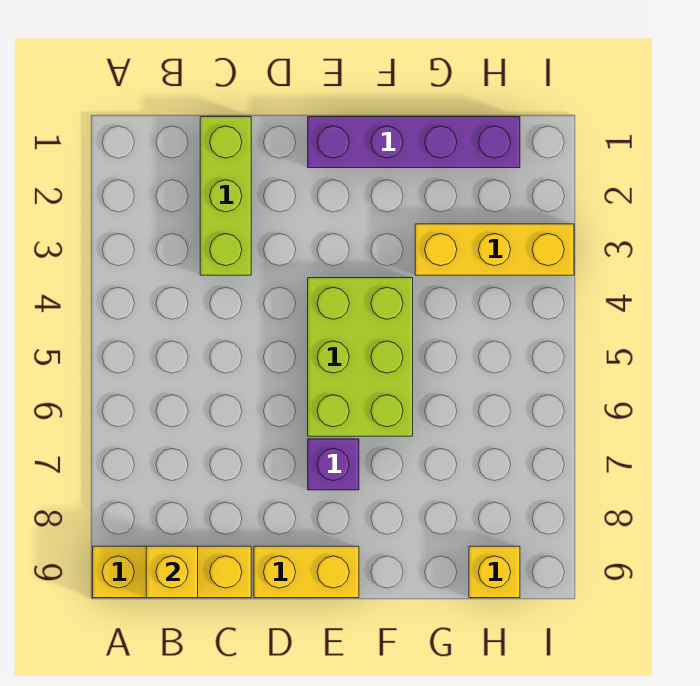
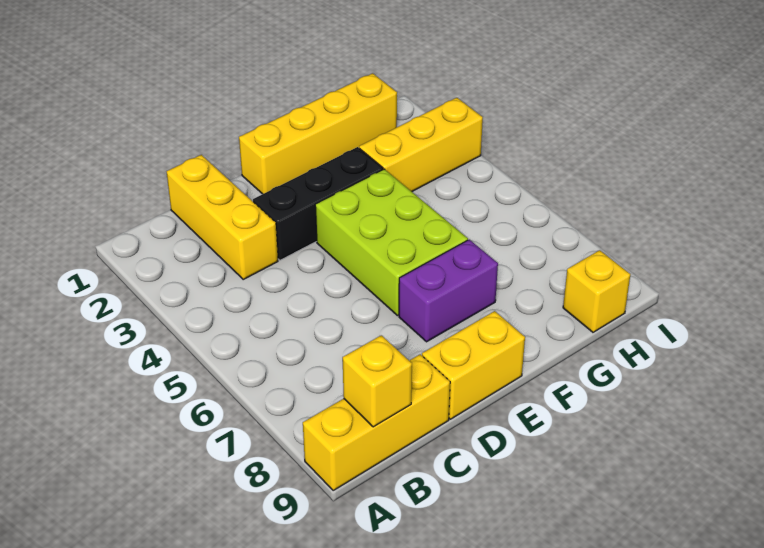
lime 1x3 brick [200,117,251,275] -> yellow 1x3 brick [167,155,278,279]
none -> black 1x3 brick [253,147,383,260]
purple 1x4 brick [308,117,520,168] -> yellow 1x4 brick [239,73,397,194]
purple 1x1 brick [308,439,359,490] -> purple 1x2 brick [399,240,498,342]

